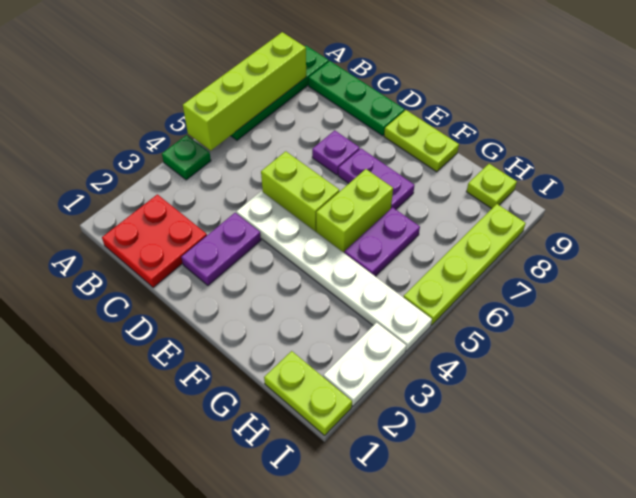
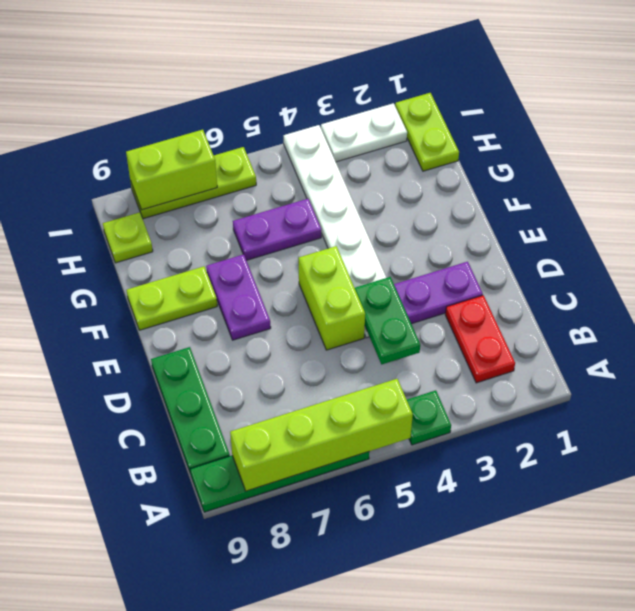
red 2x2 plate [102,194,207,288] -> red 1x2 plate [445,295,515,383]
none -> green 1x2 plate [355,277,420,364]
purple 1x1 plate [312,130,360,175] -> none
lime 1x2 plate [384,110,459,172] -> lime 1x2 plate turned to [127,266,217,330]
lime 1x2 brick [316,169,393,253] -> lime 1x2 brick moved to [126,130,217,210]
lime 1x4 plate [403,204,526,325] -> lime 1x3 plate [130,147,256,219]

